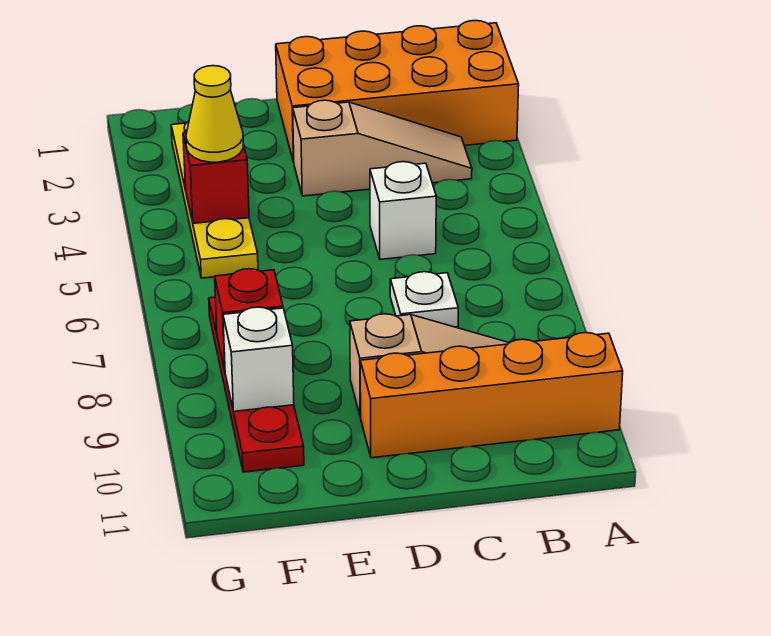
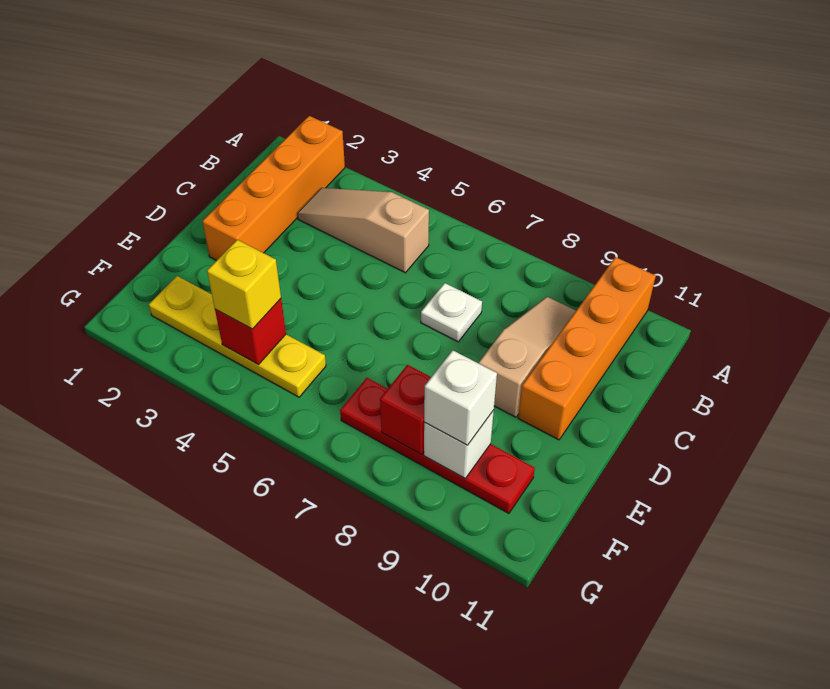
orange 2x4 brick [276,21,519,162] -> orange 1x4 brick [202,116,345,261]
tan 1x3 slope [293,100,472,196] -> tan 1x3 slope turned to [297,188,429,273]
white 1x1 brick [370,162,436,260] -> white 1x1 brick moved to [424,350,497,445]
yellow 1x1 cone [186,66,243,162] -> yellow 1x1 brick [207,240,281,329]

